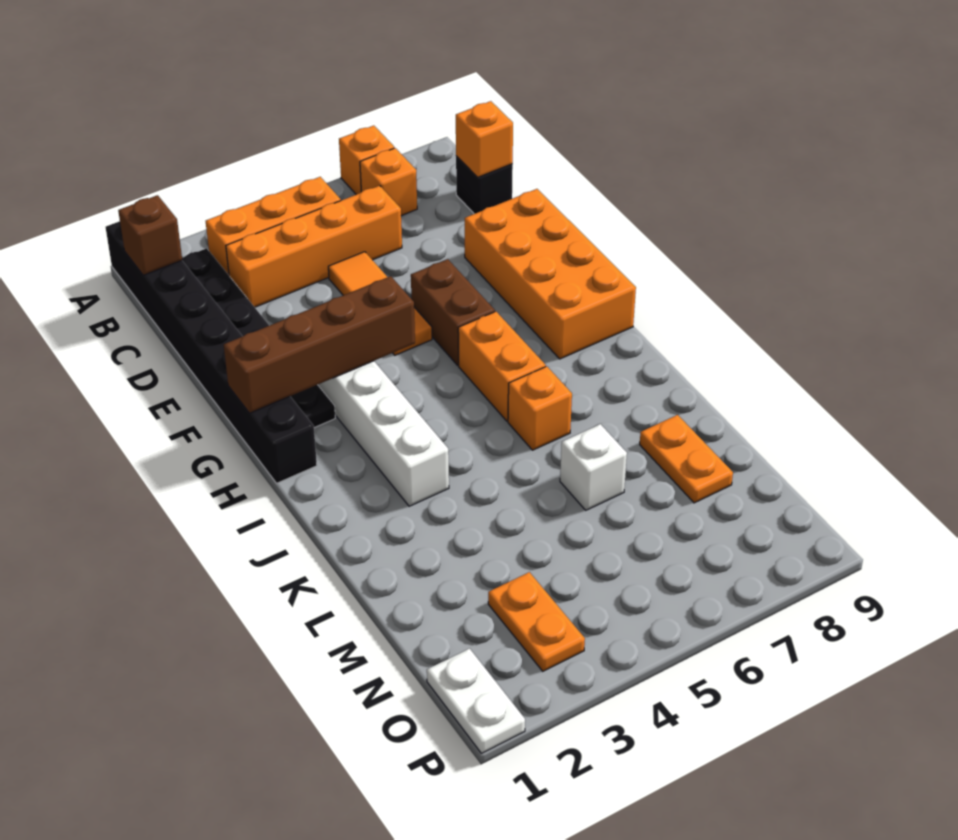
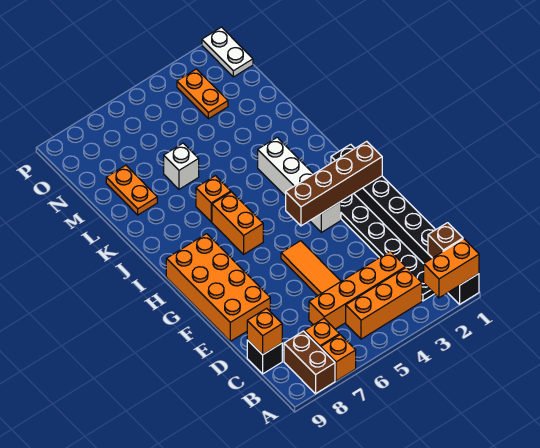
none -> orange 1x2 brick [424,239,479,298]
brown 1x2 brick [411,259,495,365] -> brown 1x2 brick moved to [284,331,335,394]

